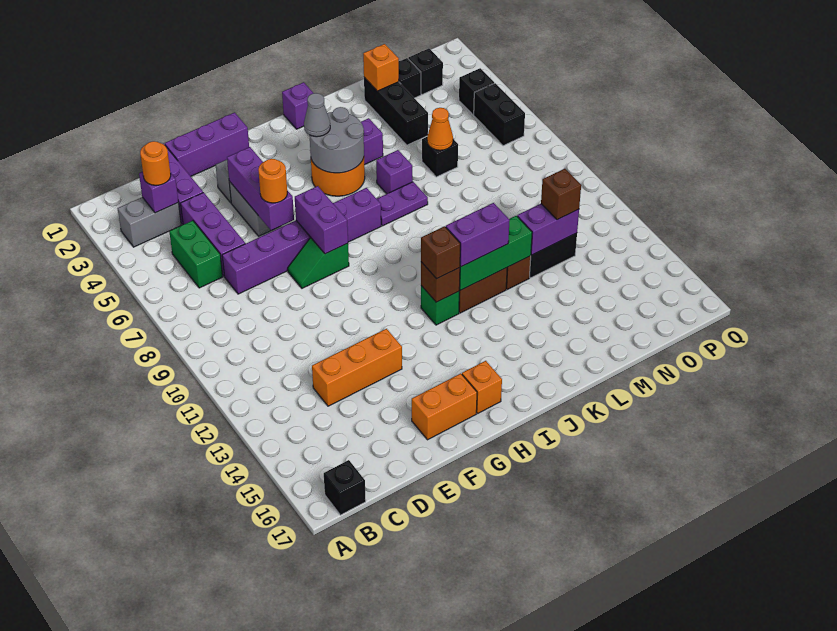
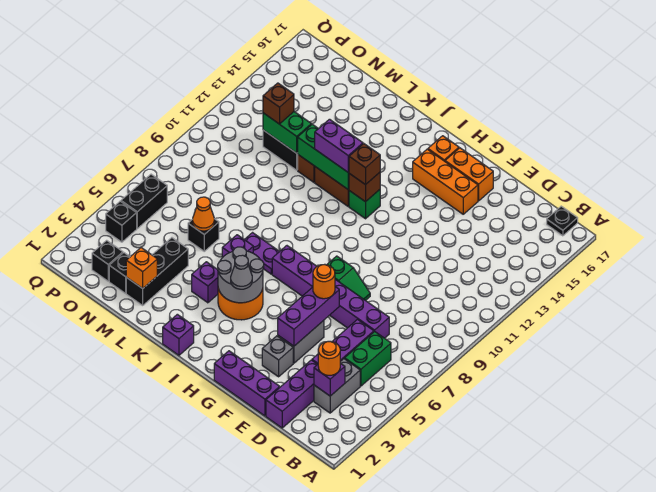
grey 1x2 brick [118,197,182,247] -> grey 1x2 brick turned to [314,359,360,413]
black 1x1 brick [324,460,366,515] -> black 1x1 plate [547,206,578,236]
orange 1x3 brick [312,329,402,406] -> orange 1x3 brick moved to [413,149,478,214]
purple 1x2 brick [295,186,348,254] -> none
purple 1x2 brick [517,204,579,255] -> green 1x2 brick [263,112,311,153]

